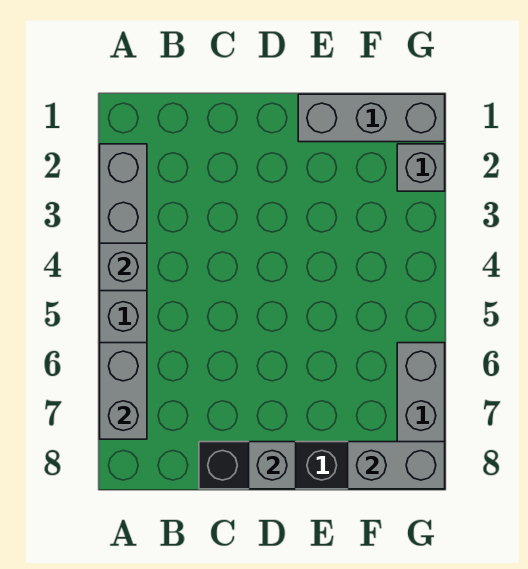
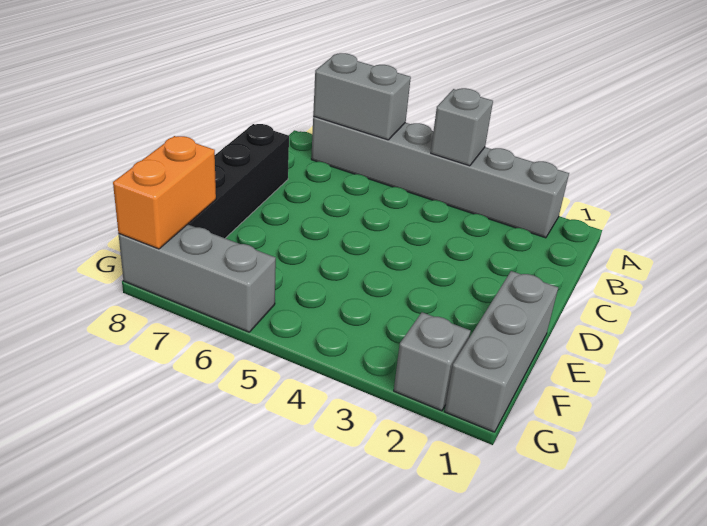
grey 1x1 brick [249,442,296,489] -> none
grey 1x2 brick [348,442,445,489] -> orange 1x2 brick [113,136,216,249]

